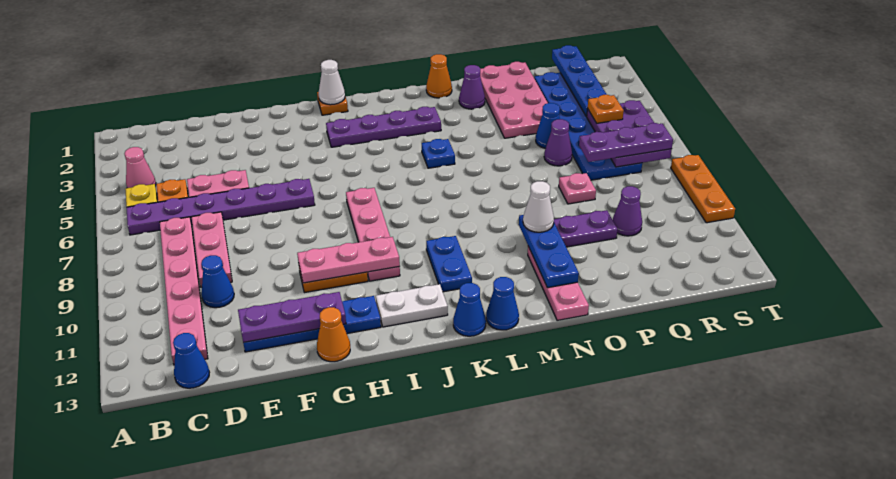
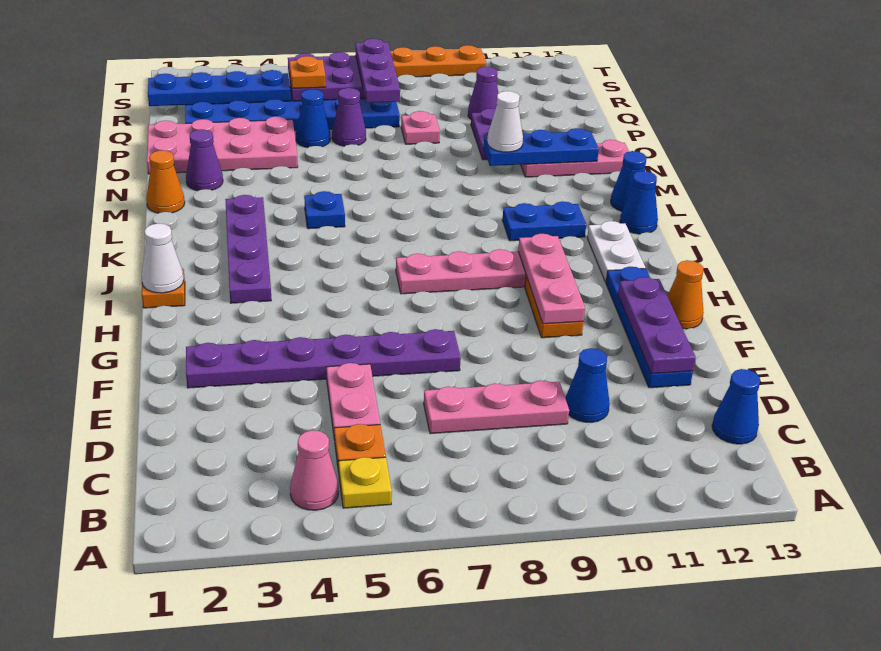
purple 1x6 plate [126,179,315,235] -> purple 1x6 plate turned to [186,329,461,388]
pink 1x6 plate [160,217,208,364] -> none

